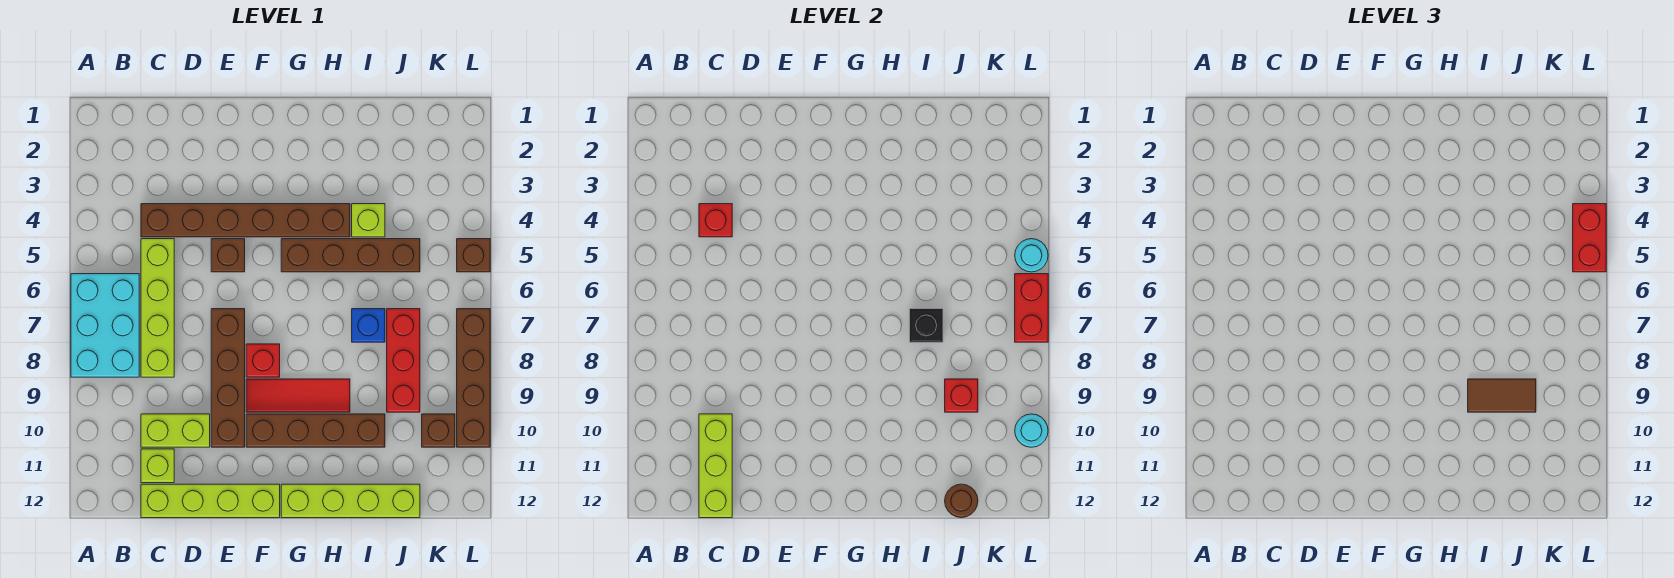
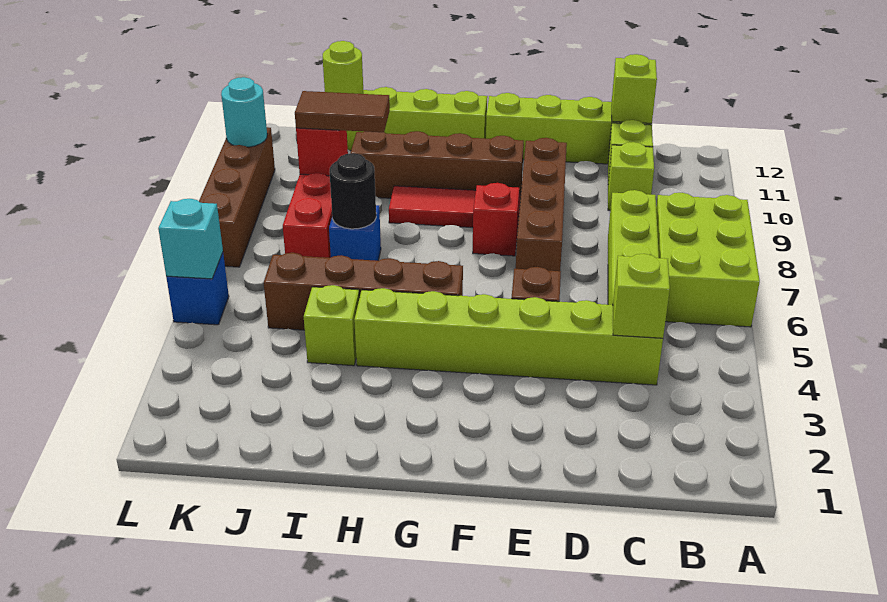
cyan 2x3 brick [71,274,139,377] -> lime 2x3 brick [656,193,760,327]
brown 1x6 brick [141,204,350,237] -> lime 1x6 brick [354,288,663,385]
red 1x1 brick [699,204,732,237] -> lime 1x1 brick [613,254,670,338]
lime 1x2 brick [141,414,210,447] -> lime 1x1 brick [608,142,654,210]
lime 1x3 brick [699,414,732,518] -> lime 1x1 brick [612,54,657,123]
black 1x1 brick [910,309,943,342] -> black 1x1 round brick [330,153,376,229]
brown 1x1 round brick [945,484,978,518] -> lime 1x1 round brick [323,41,364,94]
brown 1x1 brick [422,414,455,447] -> none
red 1x2 brick [1573,204,1606,272] -> none
brown 1x1 brick [457,239,490,272] -> blue 1x1 brick [166,253,229,325]
cyan 1x1 round brick [1015,239,1048,272] -> cyan 1x1 brick [158,199,223,279]
red 1x2 brick [1015,274,1048,342] -> none

